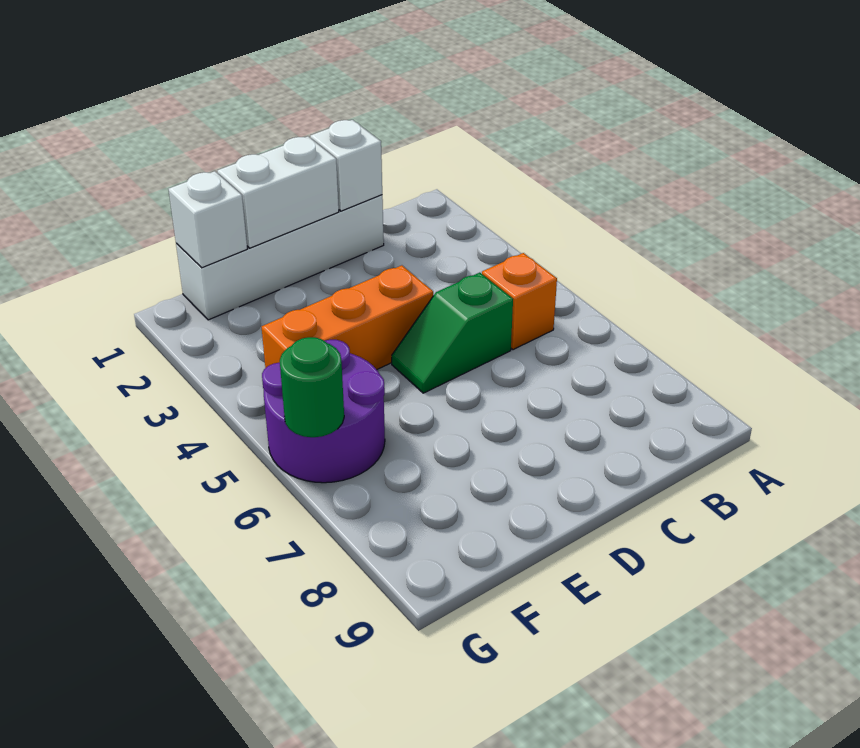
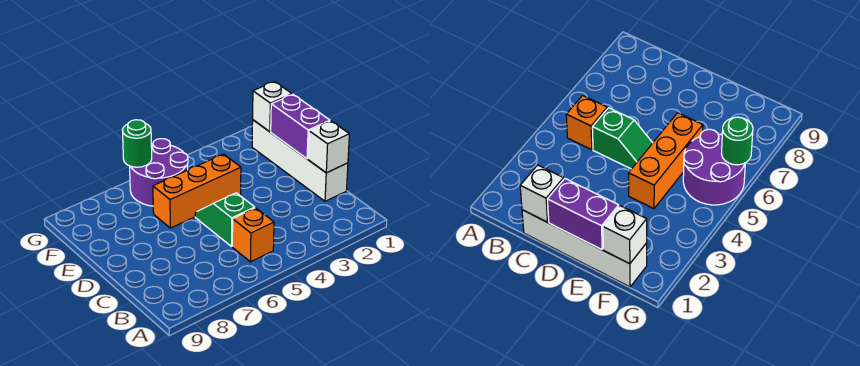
white 1x2 brick [217,136,339,248] -> purple 1x2 brick [271,94,330,159]
orange 1x3 brick [262,265,433,369] -> orange 1x3 brick turned to [153,154,241,228]

